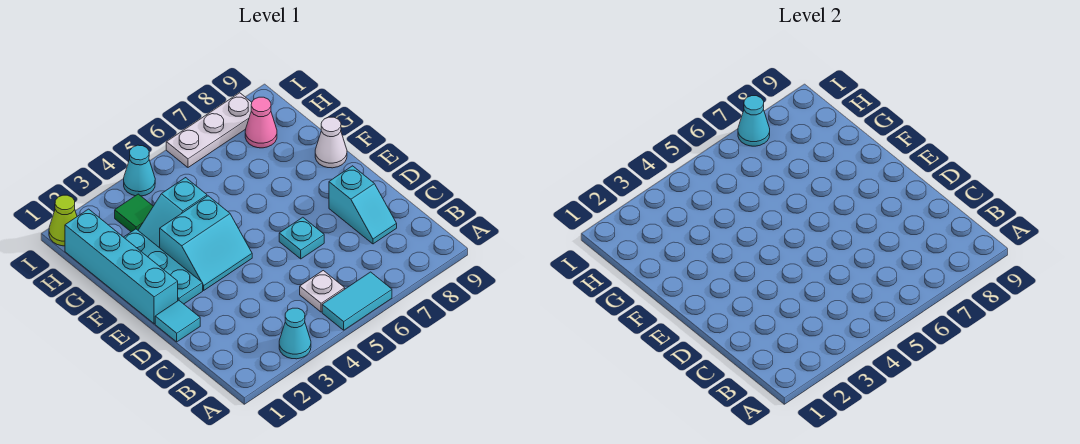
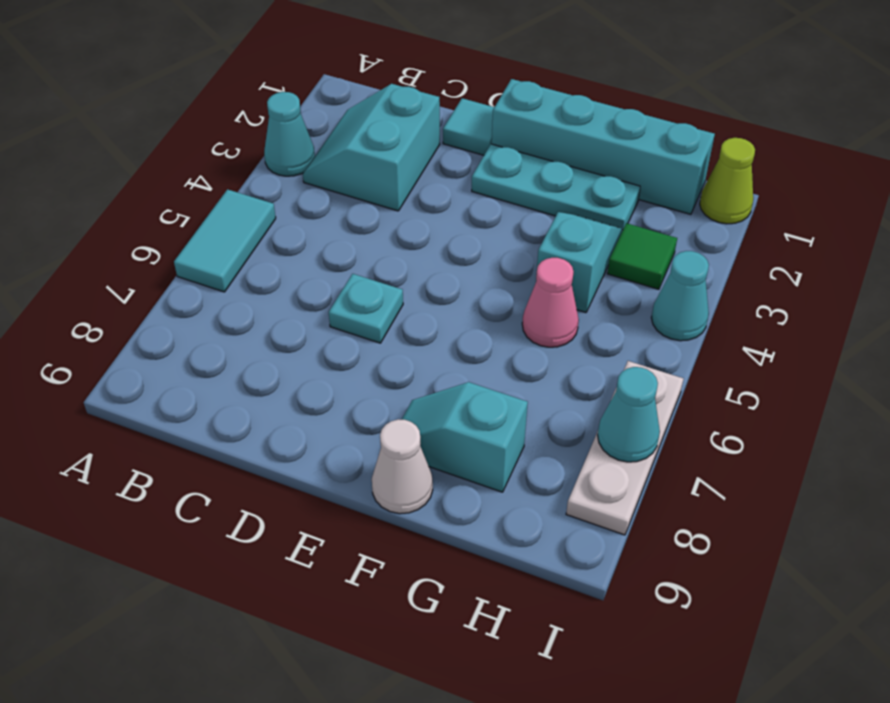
white 1x1 plate [300,271,345,312] -> none
cyan 1x2 slope [329,166,397,244] -> cyan 1x2 slope moved to [402,382,528,492]
cyan 2x2 slope [160,196,252,290] -> cyan 2x2 slope moved to [303,84,440,211]
pink 1x1 cone [245,97,277,148] -> pink 1x1 cone moved to [522,258,579,347]

